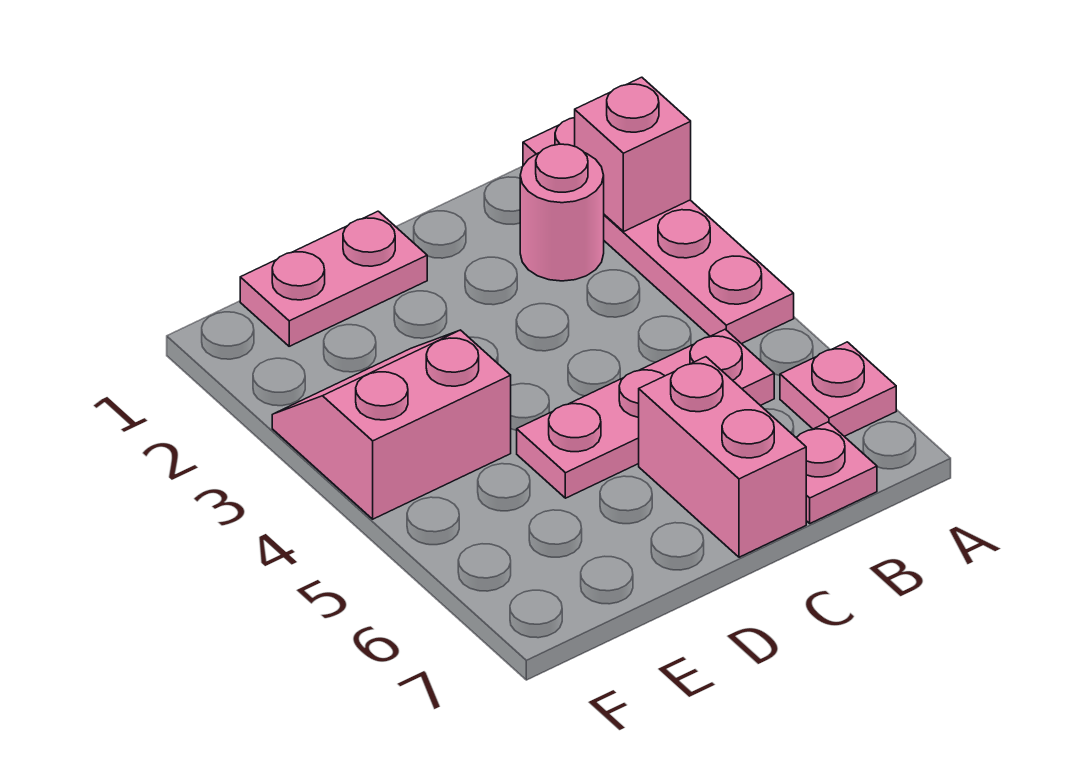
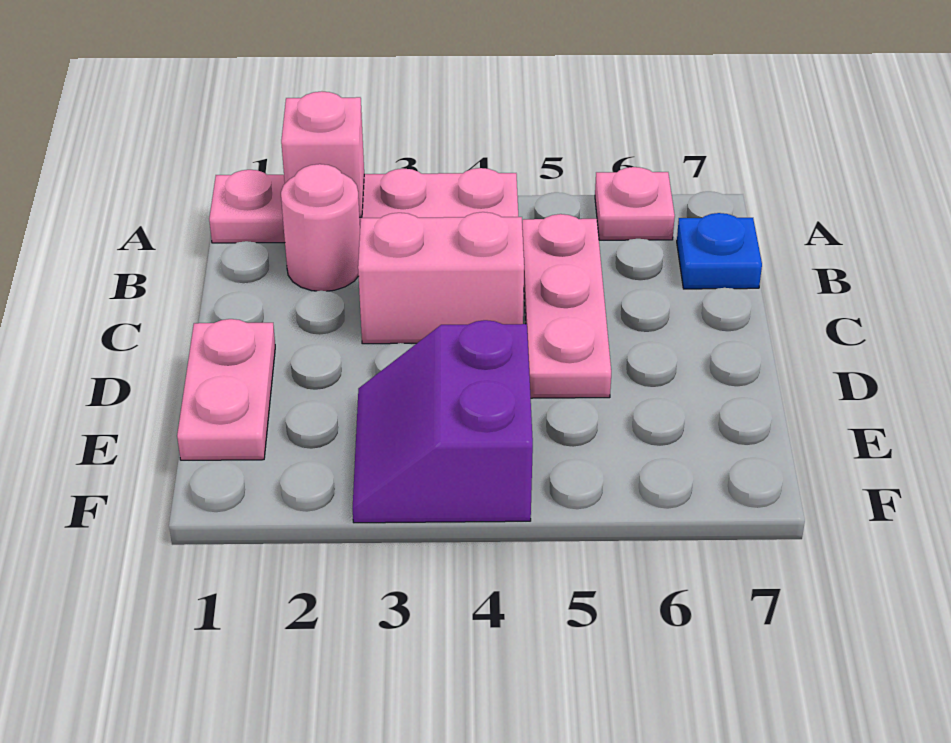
pink 1x1 plate [796,422,877,523] -> blue 1x1 plate [677,213,762,289]
pink 1x2 brick [639,357,806,557] -> pink 1x2 brick moved to [358,212,524,344]
pink 2x2 slope [272,330,511,519] -> purple 2x2 slope [353,320,533,523]

